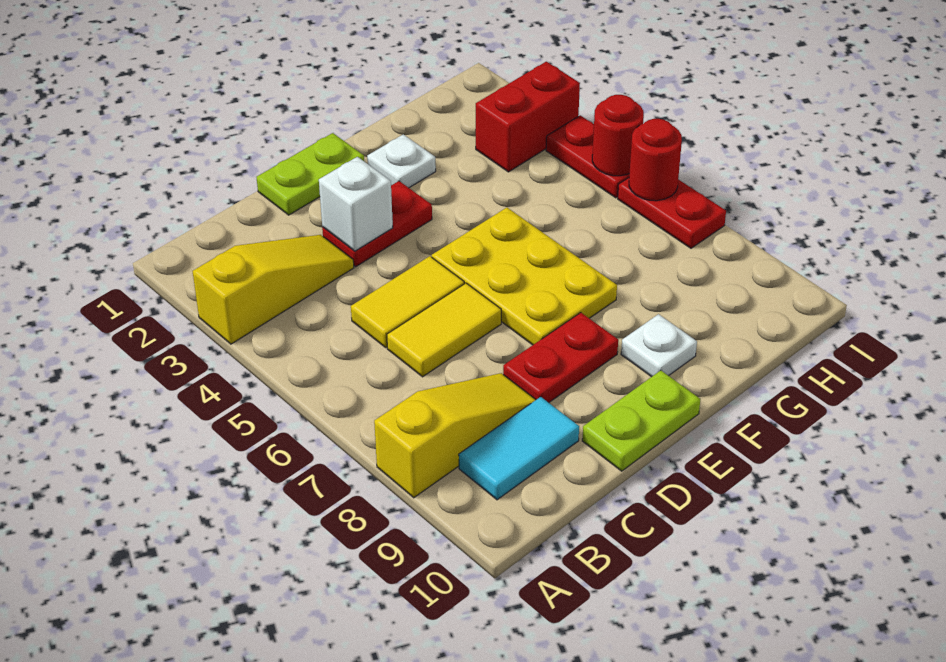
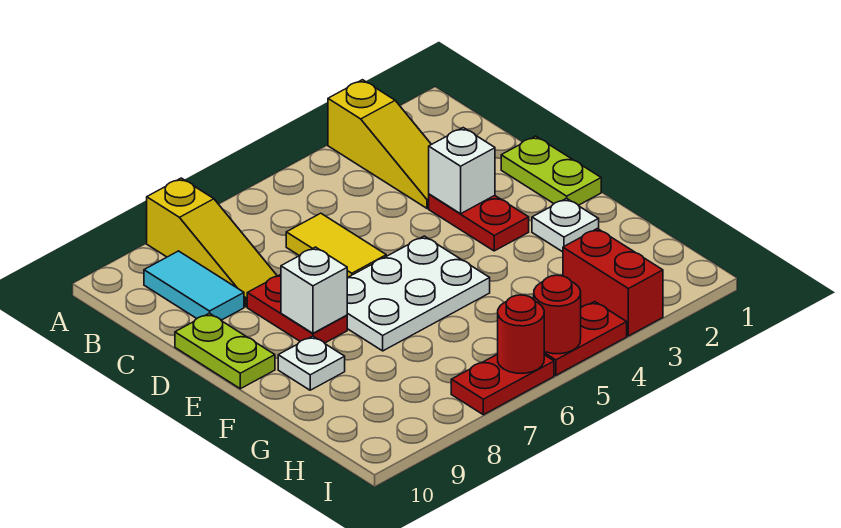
yellow 1x2 tile [351,256,464,347] -> none
yellow 2x3 plate [432,208,617,345] -> white 2x3 plate [347,236,490,351]
none -> white 1x1 brick [281,247,347,333]

